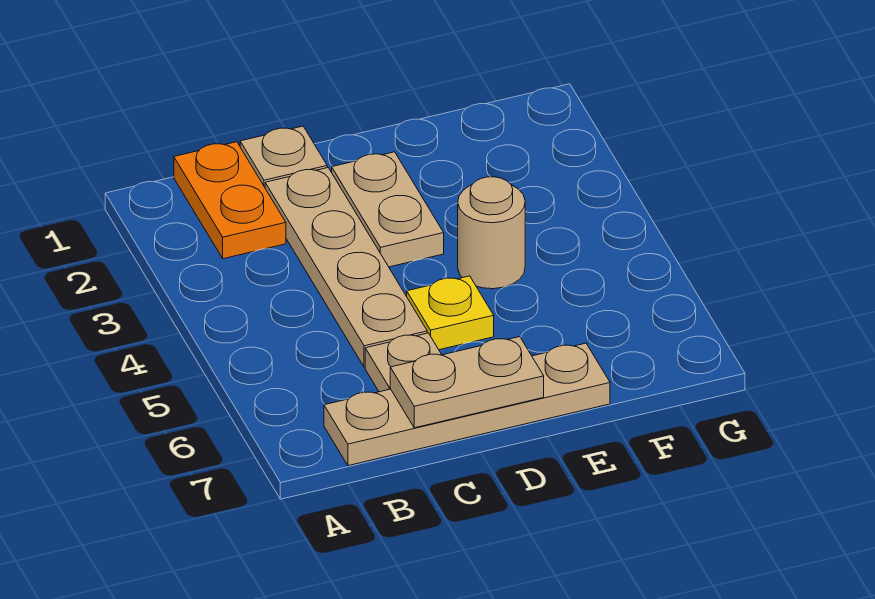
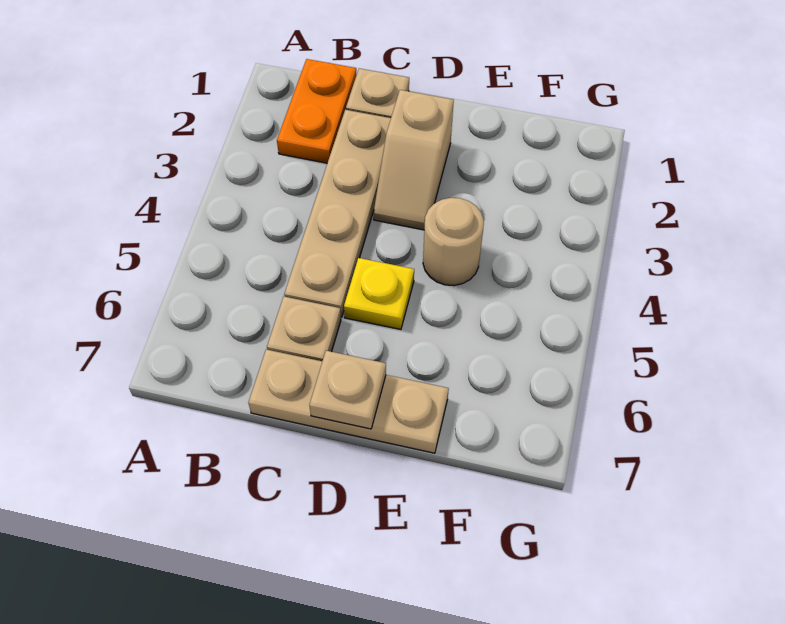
tan 1x4 plate [324,343,610,466] -> tan 1x3 plate [248,350,449,453]
tan 1x2 plate [390,337,544,428] -> tan 1x1 plate [309,351,386,429]
tan 1x2 plate [332,152,444,267] -> tan 1x2 slope [374,90,454,230]

